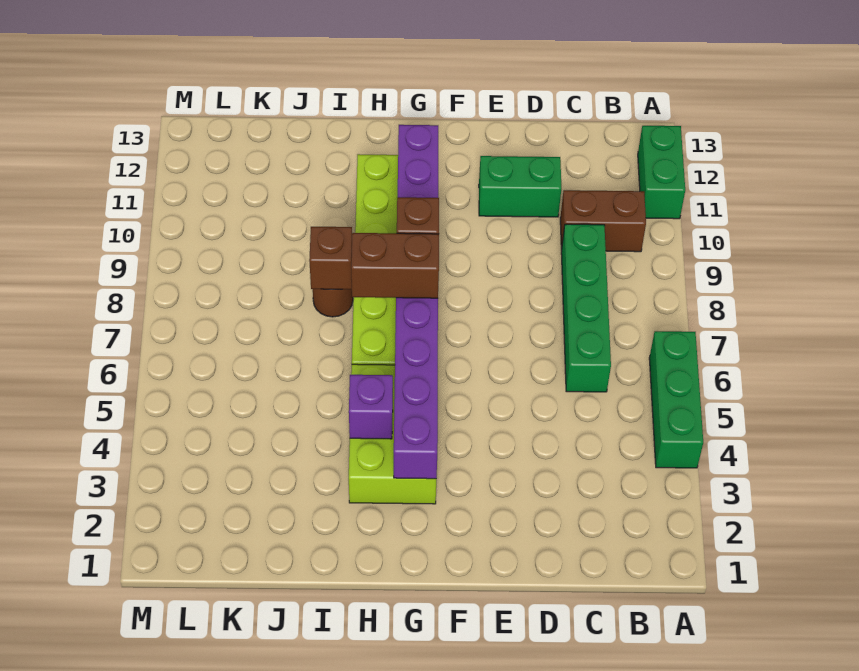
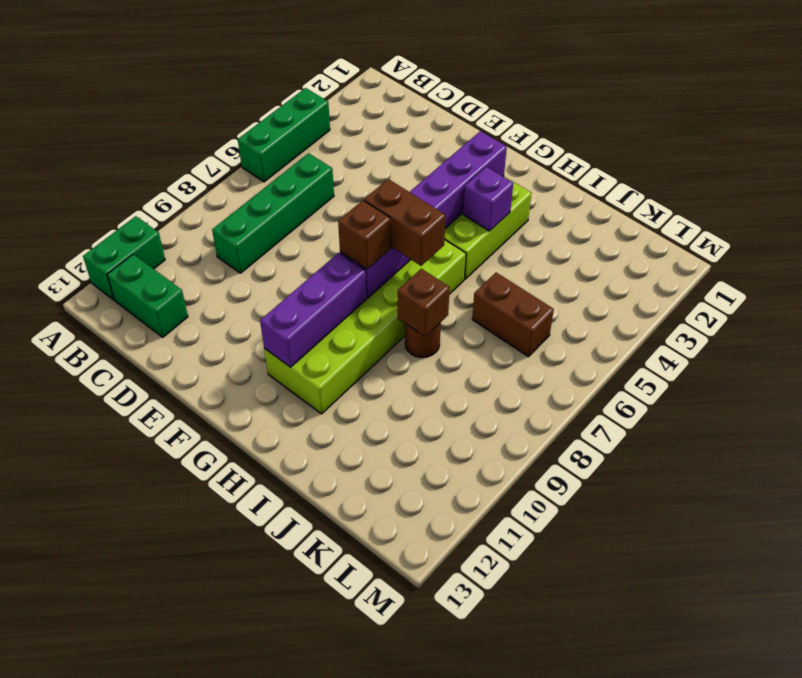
brown 1x2 brick [560,190,646,252] -> brown 1x2 brick moved to [472,272,554,357]
green 1x2 brick [479,156,561,217] -> green 1x2 brick moved to [107,254,188,337]

